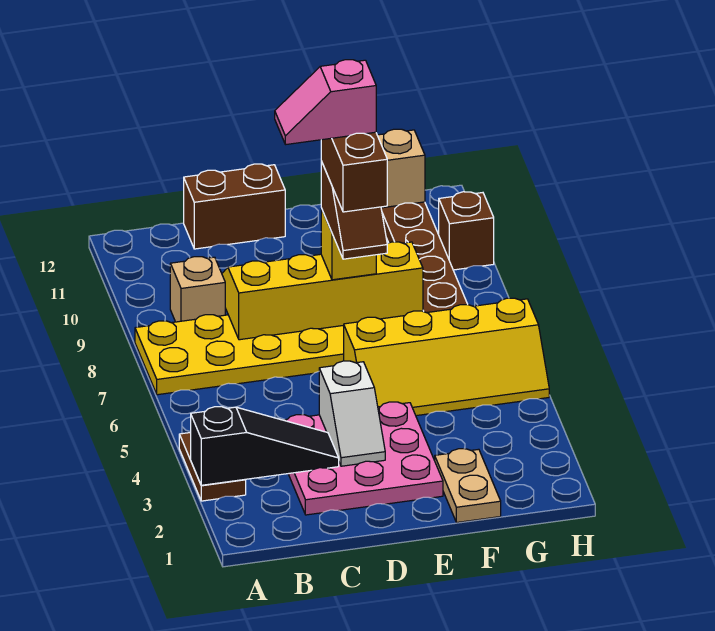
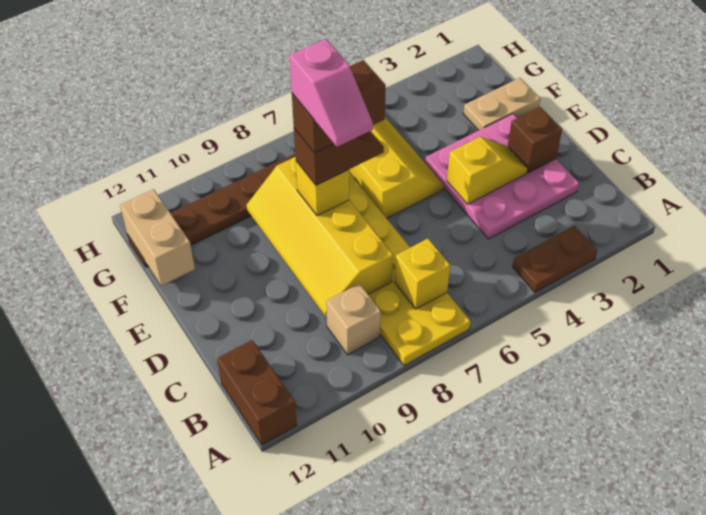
black 1x3 slope [191,407,339,485] -> none
none -> yellow 1x1 brick [395,239,450,309]
brown 1x2 brick [184,164,285,249] -> brown 1x2 brick moved to [217,340,297,445]
white 1x2 slope [319,361,385,466] -> yellow 1x2 slope [447,137,528,204]
brown 1x1 brick [439,192,494,270] -> brown 1x1 brick moved to [508,107,562,173]

